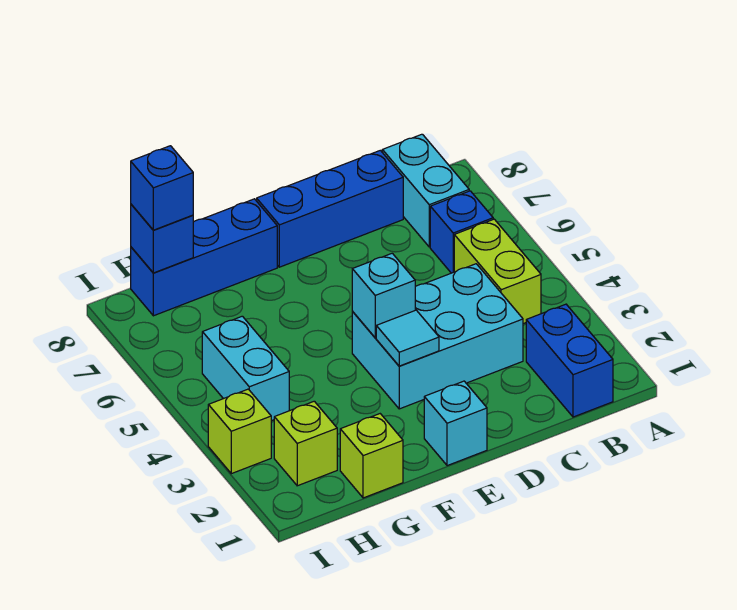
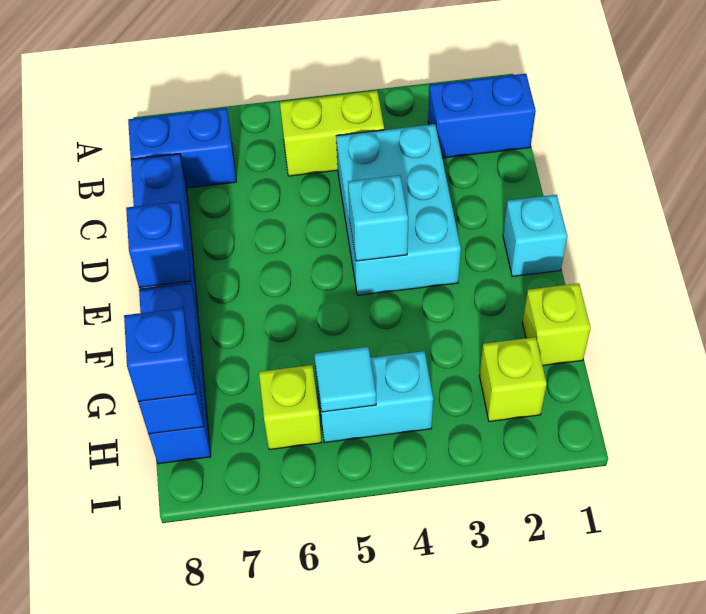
blue 1x1 brick [430,191,493,273] -> blue 1x1 brick moved to [126,201,191,287]
cyan 1x2 brick [382,134,469,247] -> blue 1x2 brick [128,108,236,188]
cyan 1x1 tile [376,310,439,366] -> cyan 1x1 tile moved to [314,347,376,412]
lime 1x1 brick [208,389,271,474] -> lime 1x1 brick moved to [259,365,321,450]

